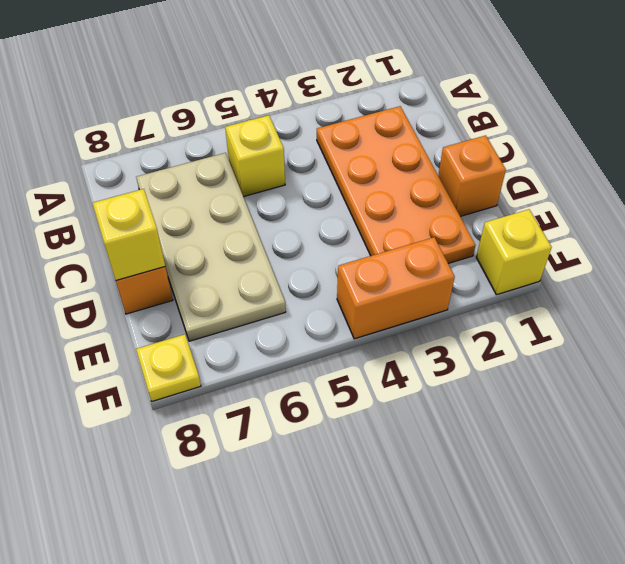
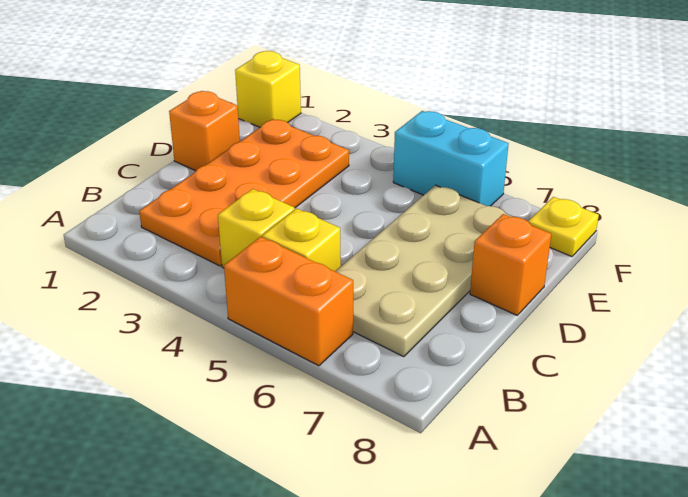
yellow 1x1 brick [92,189,165,281] -> yellow 1x1 brick moved to [218,189,295,268]
orange 1x2 brick [337,237,455,339] -> orange 1x2 brick moved to [224,237,353,366]
none -> cyan 1x2 brick [393,111,509,206]

